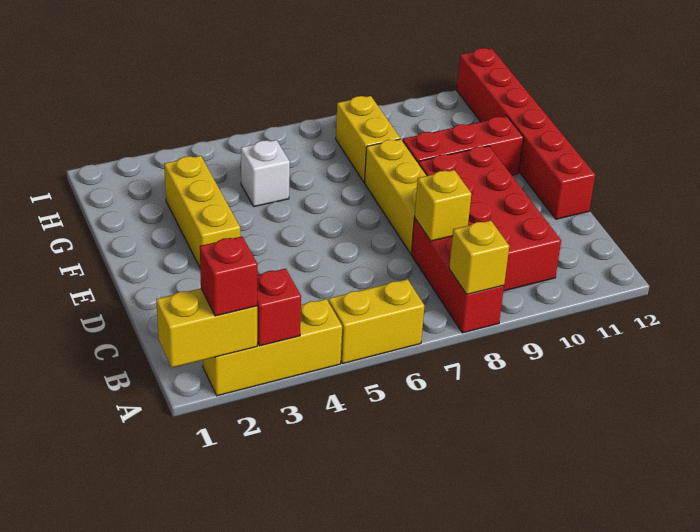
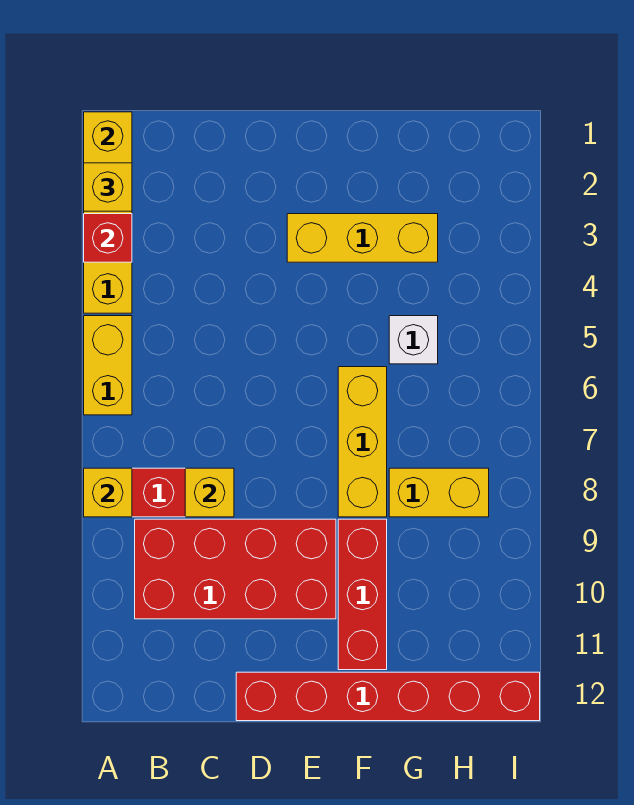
red 1x1 brick [200,236,258,316] -> yellow 1x1 brick [84,163,132,211]
yellow 1x3 brick [365,139,427,253] -> yellow 1x3 brick turned to [338,367,387,517]

